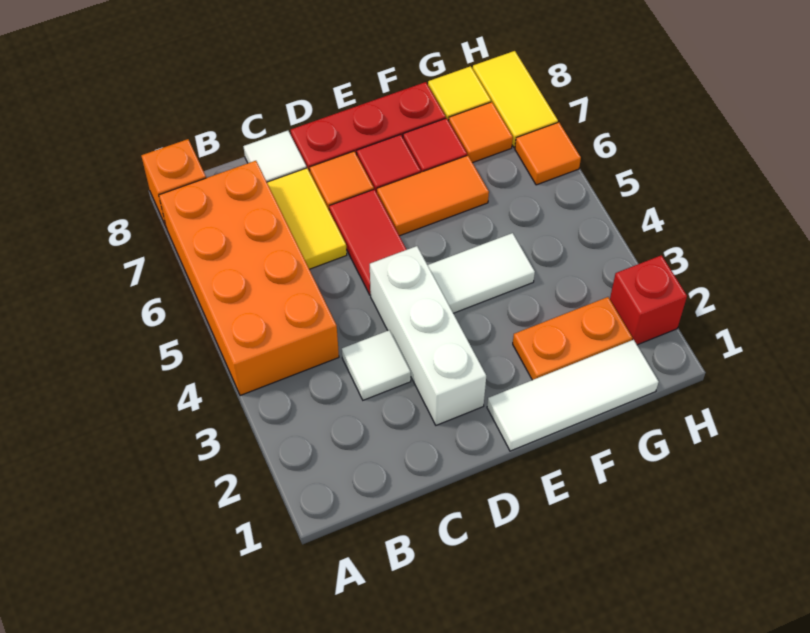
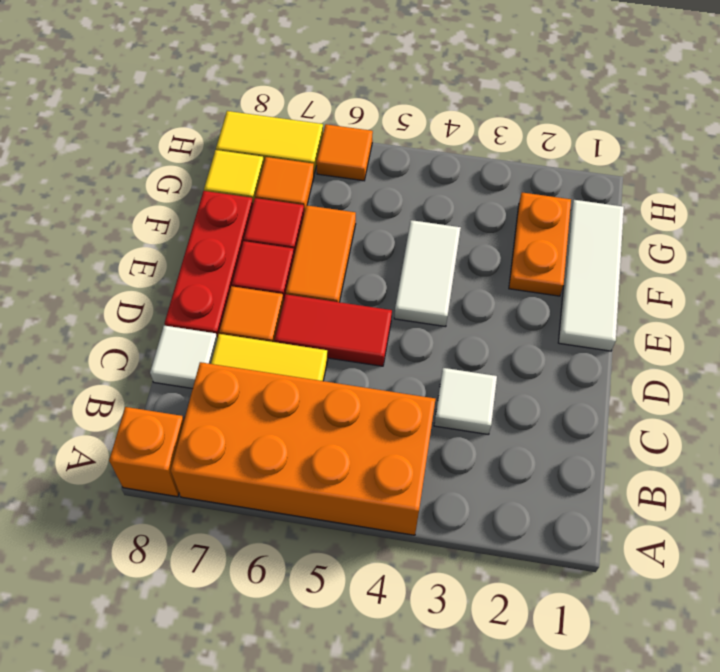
white 1x3 brick [370,246,486,425] -> none
red 1x1 brick [610,255,687,345] -> none

